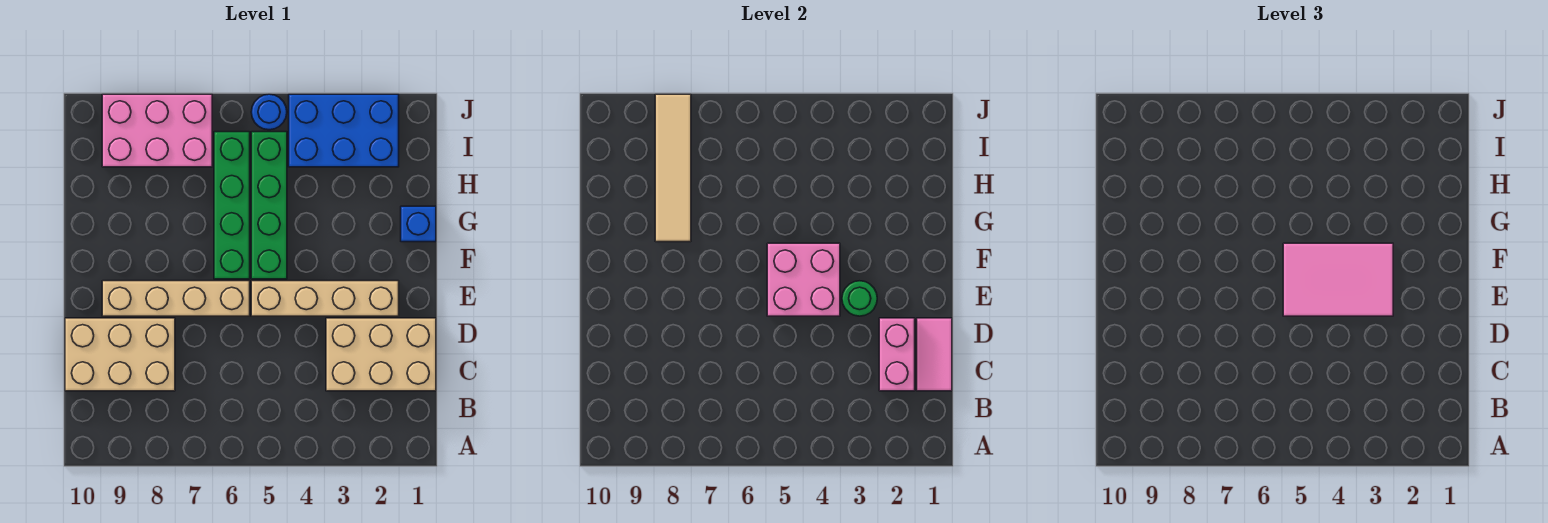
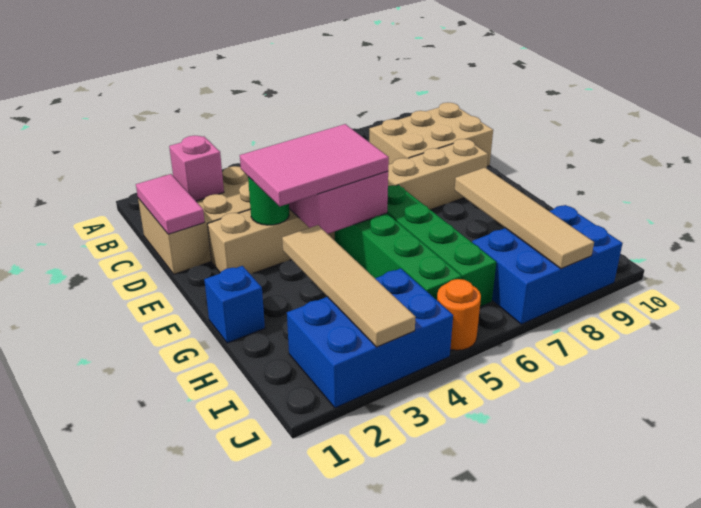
pink 1x2 brick [879,318,915,391] -> pink 1x1 brick [169,136,224,201]
none -> tan 1x4 tile [282,225,416,347]
pink 2x3 brick [102,94,212,167] -> blue 2x3 brick [472,205,623,324]
blue 1x1 round brick [251,94,287,130] -> orange 1x1 round brick [437,279,481,350]

